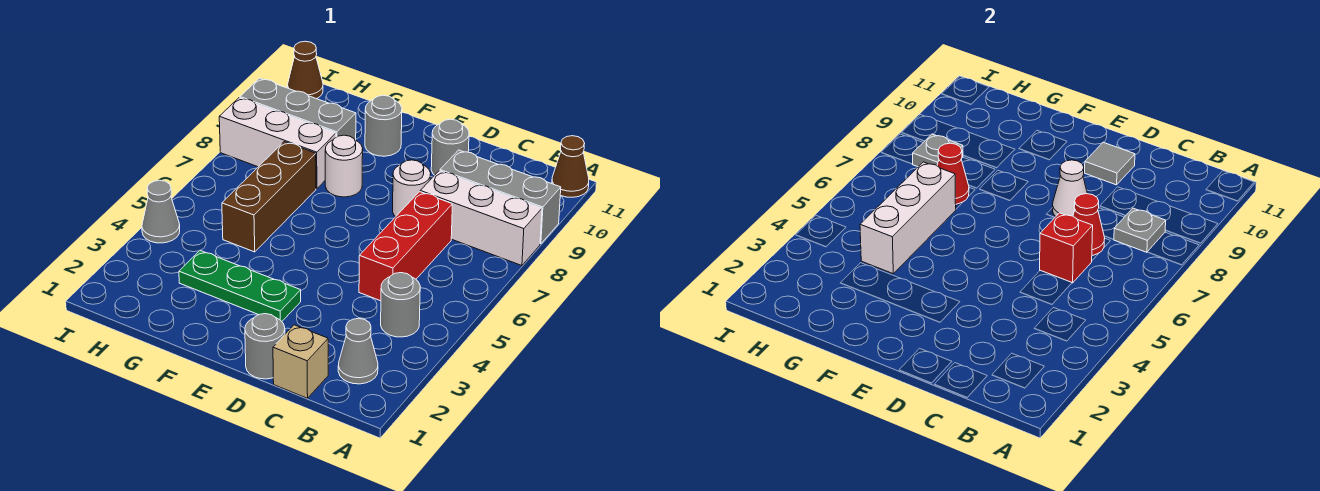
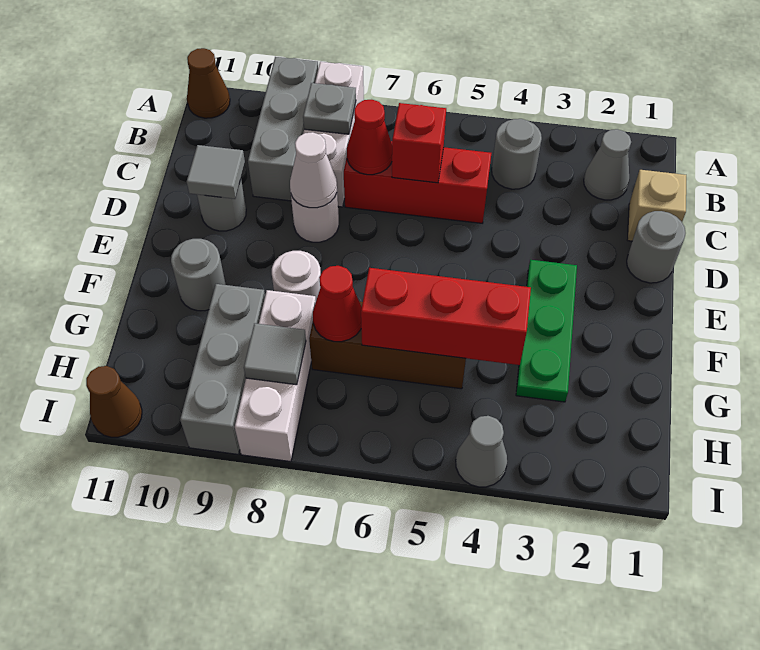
white 1x3 brick [860,162,956,274] -> red 1x3 brick [361,268,531,365]
grey 1x1 plate [913,134,963,167] -> grey 1x1 tile [244,323,306,385]

